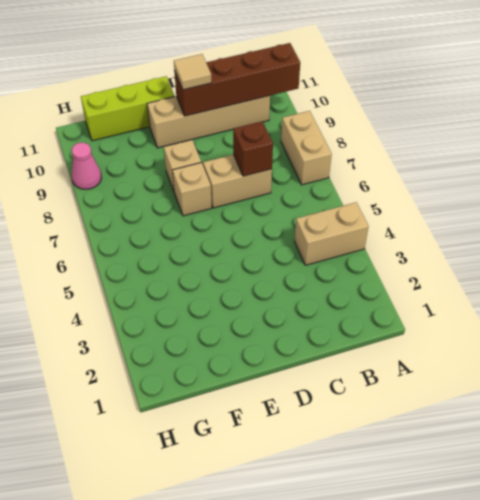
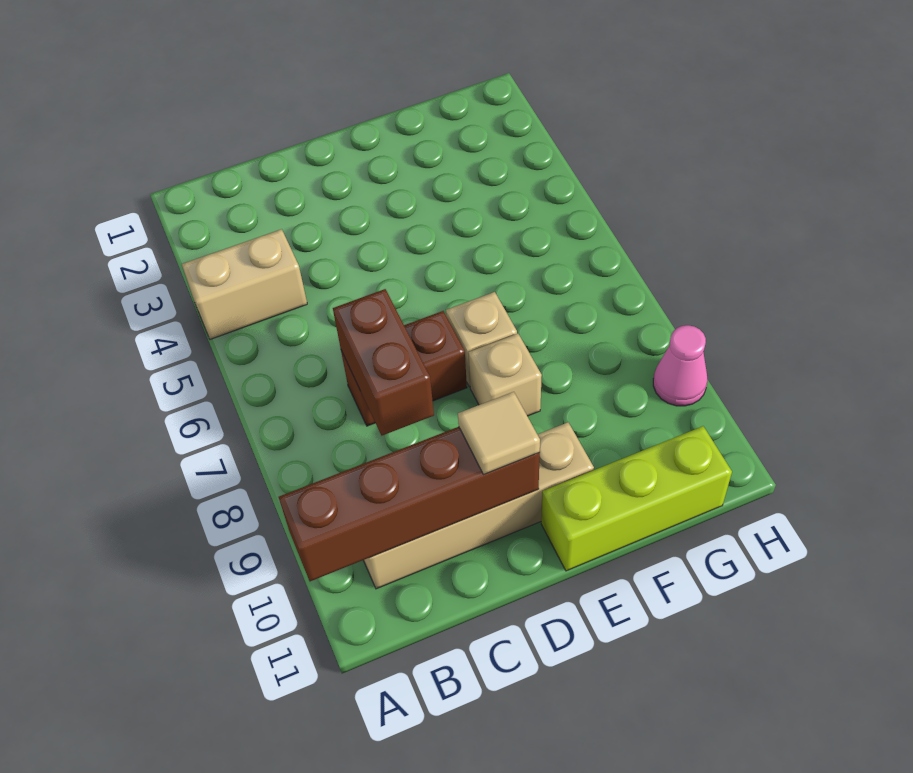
tan 1x2 brick [281,111,332,185] -> none
tan 1x2 brick [203,154,272,208] -> brown 1x2 brick [341,311,467,426]
brown 1x1 brick [233,121,273,176] -> brown 1x2 brick [333,289,434,436]

